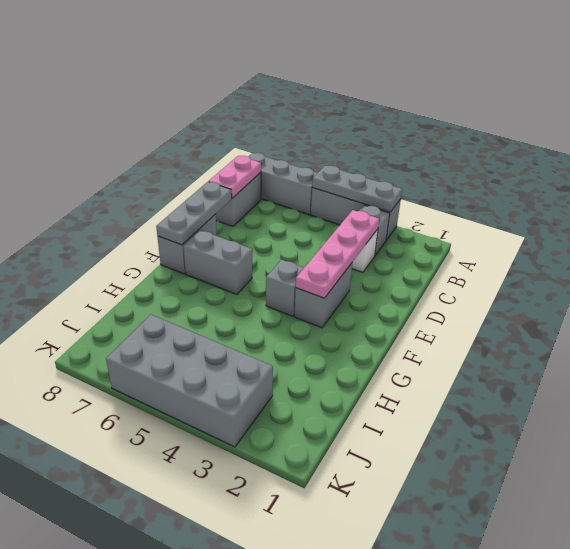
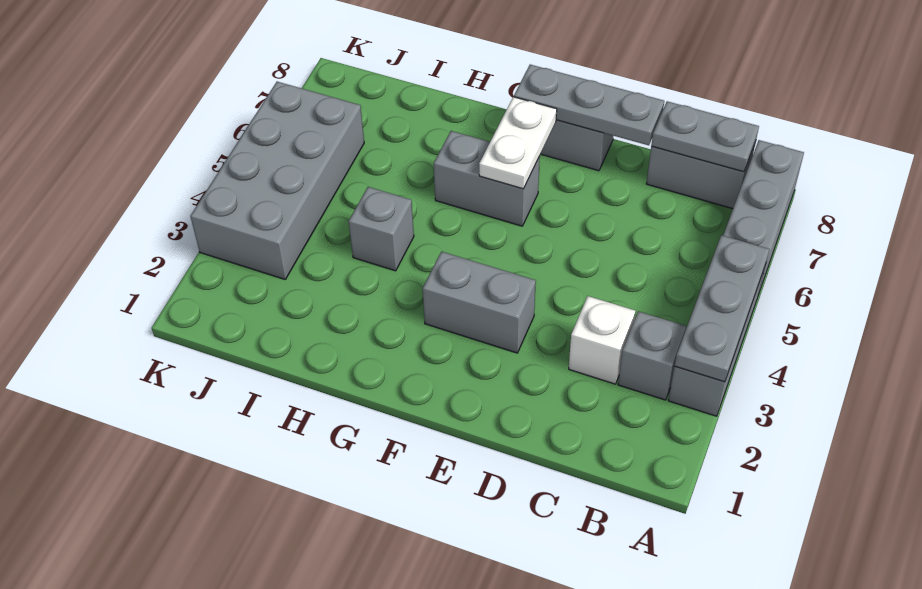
pink 1x2 plate [209,156,261,198] -> grey 1x2 plate [651,101,759,172]
pink 1x4 plate [296,210,379,298] -> none
grey 1x1 brick [266,260,304,316] -> grey 1x1 brick moved to [349,187,414,271]
grey 1x2 brick [183,230,252,294] -> grey 1x2 brick turned to [434,131,540,226]
none -> white 1x2 plate [479,97,557,189]

